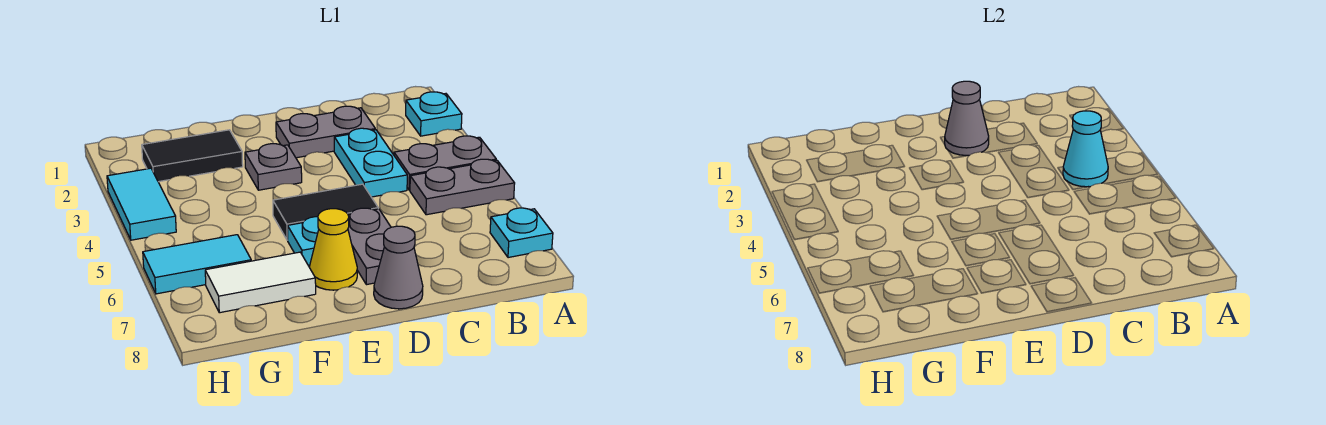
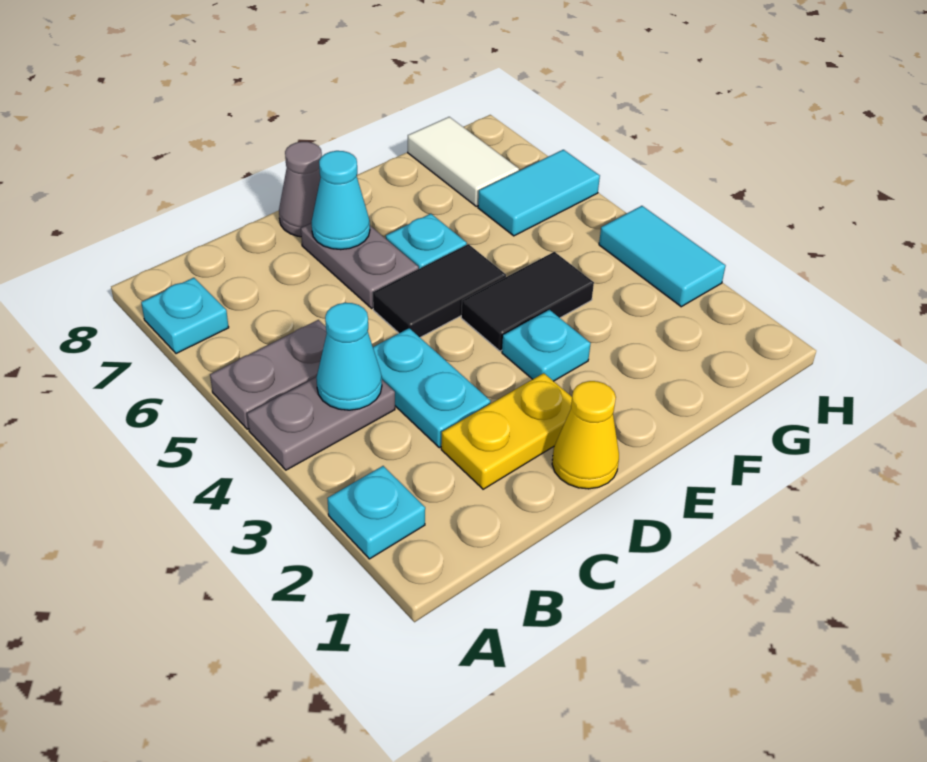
grey 1x2 plate [276,106,375,158] -> yellow 1x2 plate [441,373,572,489]
grey 1x1 cone [945,81,989,155] -> none
none -> cyan 1x1 cone [312,151,370,250]
grey 1x1 plate [245,144,302,190] -> cyan 1x1 plate [502,310,591,381]
yellow 1x1 cone [309,209,357,290] -> yellow 1x1 cone moved to [552,381,619,489]
black 1x2 tile [142,130,243,182] -> black 1x2 tile moved to [461,252,594,351]
white 1x2 tile [205,252,316,313] -> white 1x2 tile turned to [408,117,519,206]

